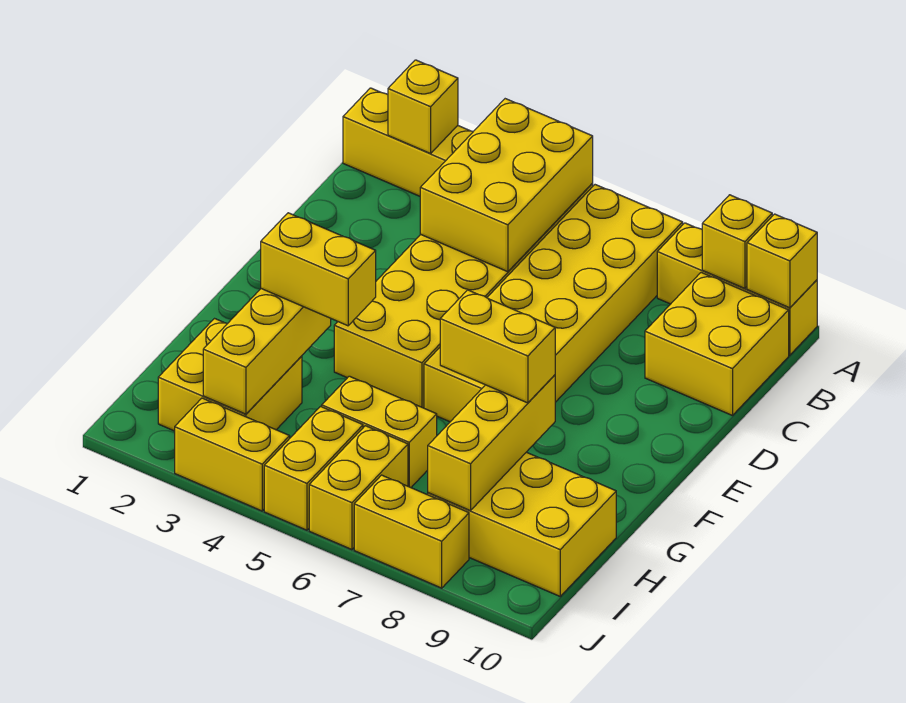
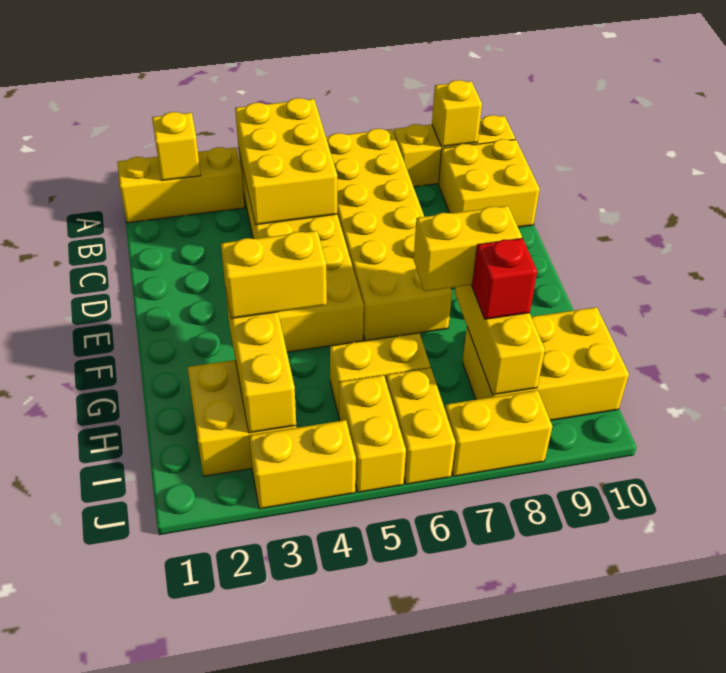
yellow 1x1 brick [747,214,817,308] -> none
none -> red 1x1 brick [472,238,537,319]

